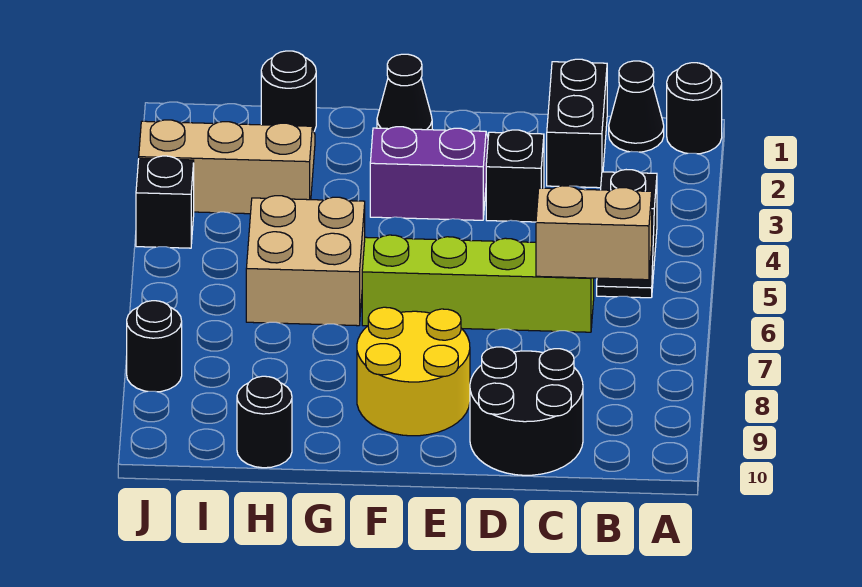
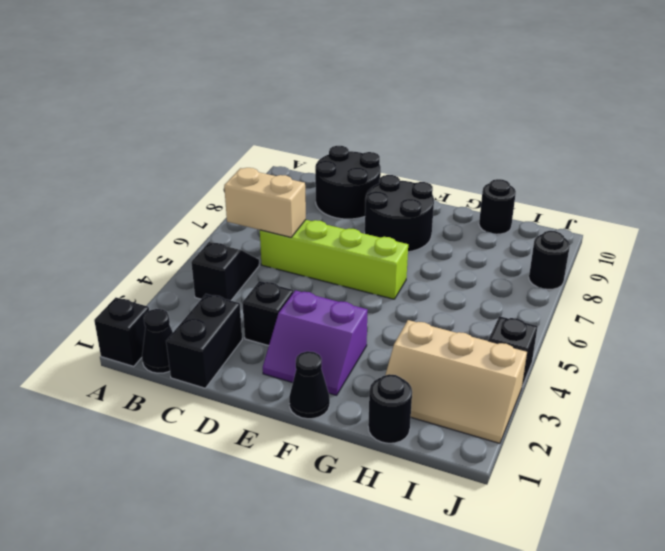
black 1x1 round brick [667,63,722,154] -> black 1x1 brick [94,298,149,366]
yellow 2x2 round brick [357,307,470,436] -> black 2x2 round brick [365,175,434,252]
tan 2x2 brick [246,196,365,326] -> none

